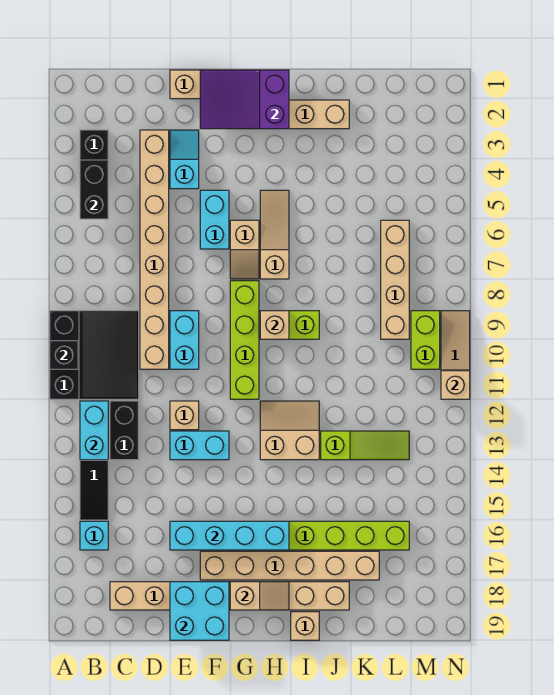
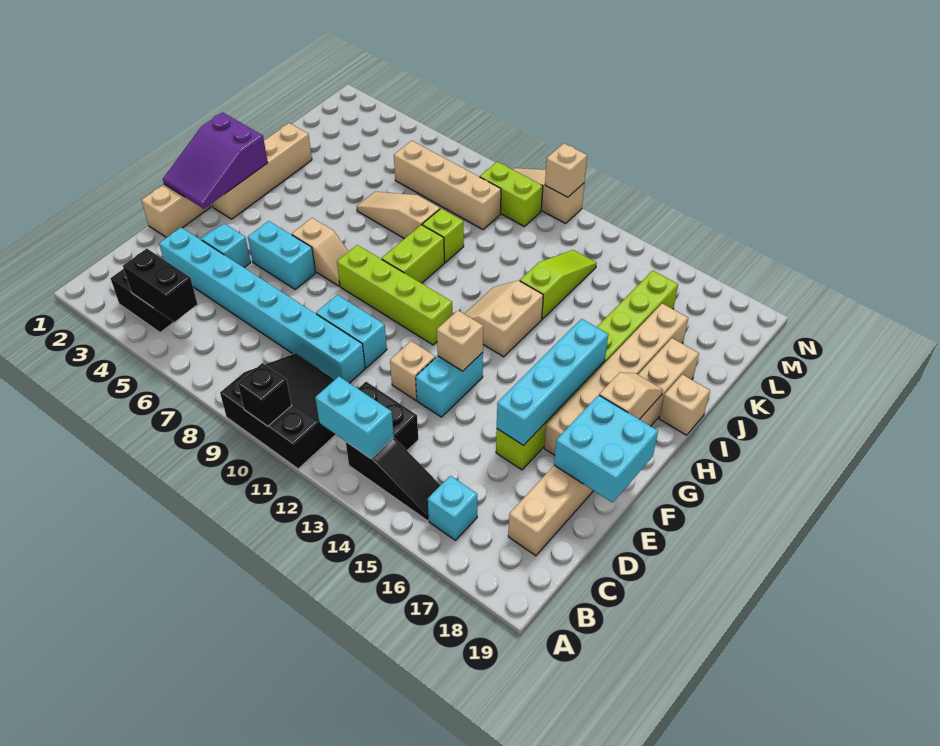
tan 1x8 brick [140,130,169,369] -> cyan 1x8 brick [159,227,365,383]
tan 1x3 slope [260,190,289,279] -> tan 1x3 slope moved to [357,192,440,239]
tan 1x1 brick [260,311,289,339] -> tan 1x1 brick moved to [437,310,483,371]
none -> lime 1x1 brick [422,209,464,262]

